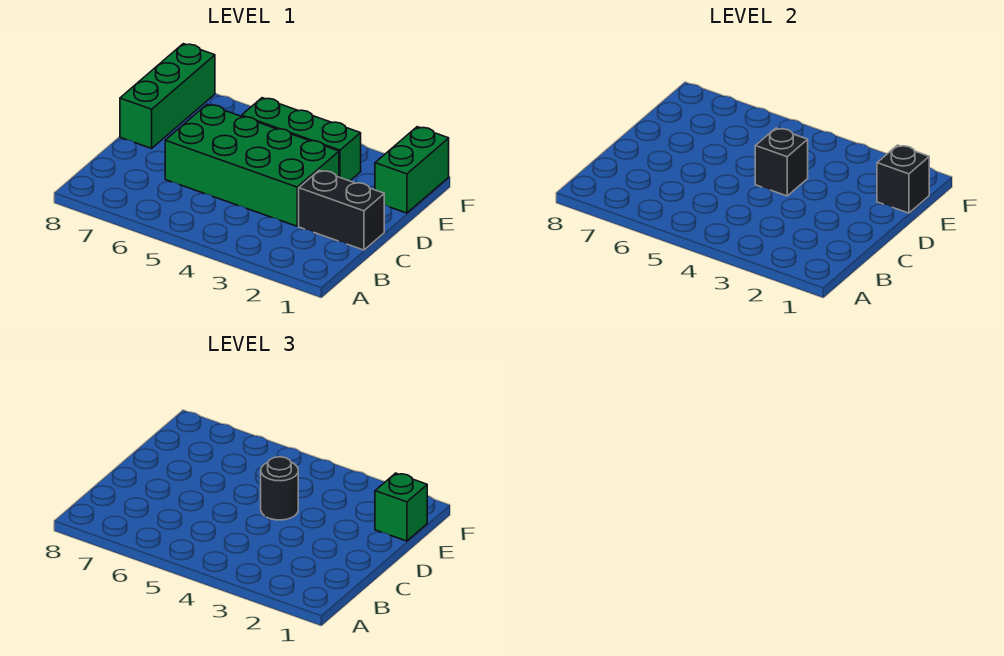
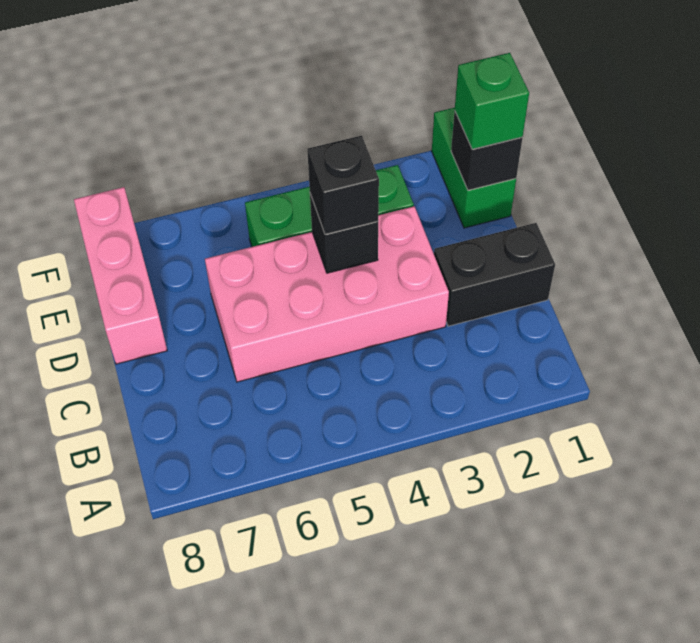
green 2x4 brick [165,104,339,226] -> pink 2x4 brick [205,207,449,382]
black 1x1 round brick [261,457,298,520] -> black 1x1 brick [307,135,379,234]
green 1x3 brick [120,44,215,148] -> pink 1x3 brick [74,187,167,364]

